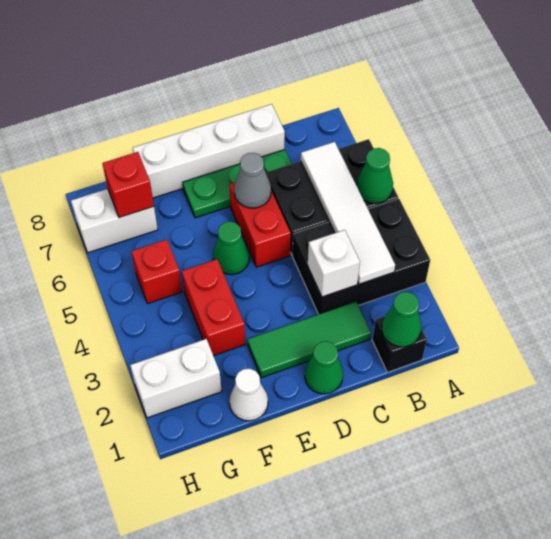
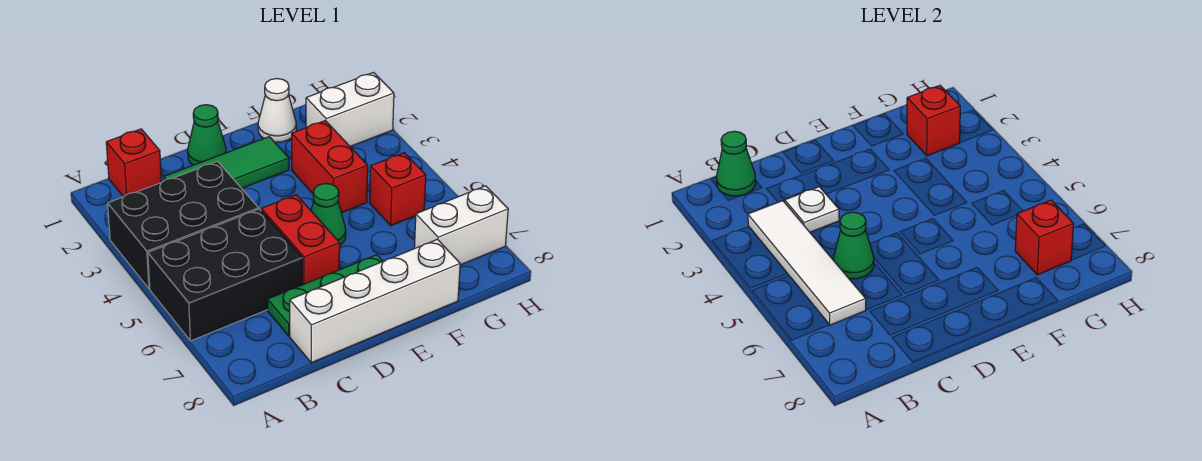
green 1x1 cone [357,148,393,203] -> green 1x1 cone moved to [833,212,874,279]
black 1x1 brick [372,316,427,372] -> red 1x1 brick [106,129,161,197]
white 1x1 brick [308,230,360,297] -> white 1x1 plate [785,187,839,232]
grey 1x1 cone [234,153,271,208] -> none
none -> red 1x1 brick [907,85,960,156]

